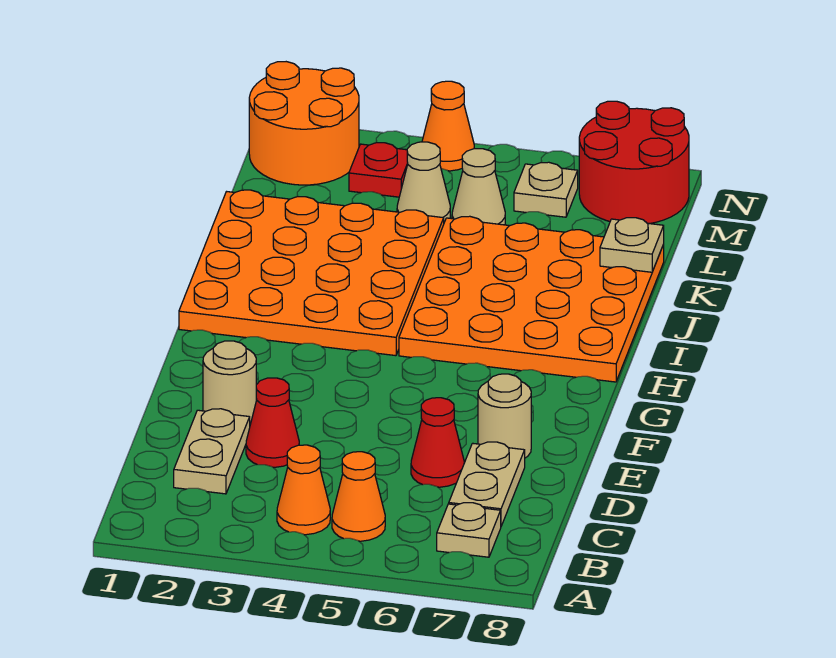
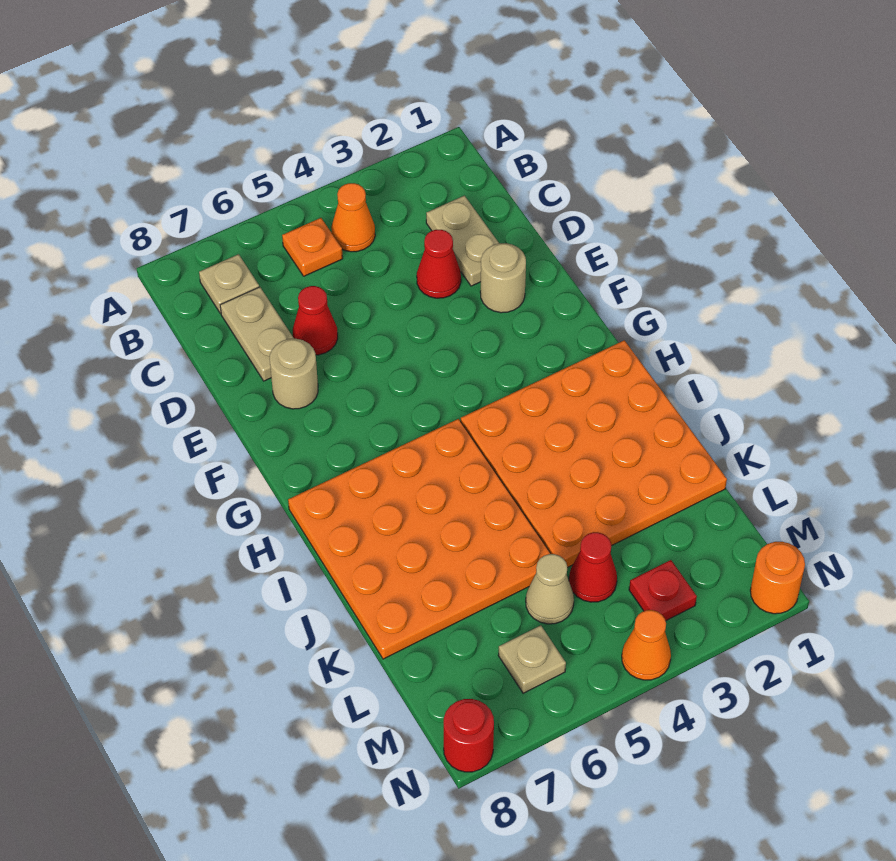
orange 1x1 cone [332,452,385,541] -> orange 1x1 plate [282,218,343,276]
tan 1x1 plate [600,218,664,272] -> none
tan 1x1 cone [397,142,450,222] -> red 1x1 cone [569,532,617,602]
orange 2x2 round brick [249,62,359,185] -> orange 1x1 round brick [750,542,805,614]
red 2x2 round brick [579,101,689,224] -> red 1x1 round brick [444,699,494,772]

